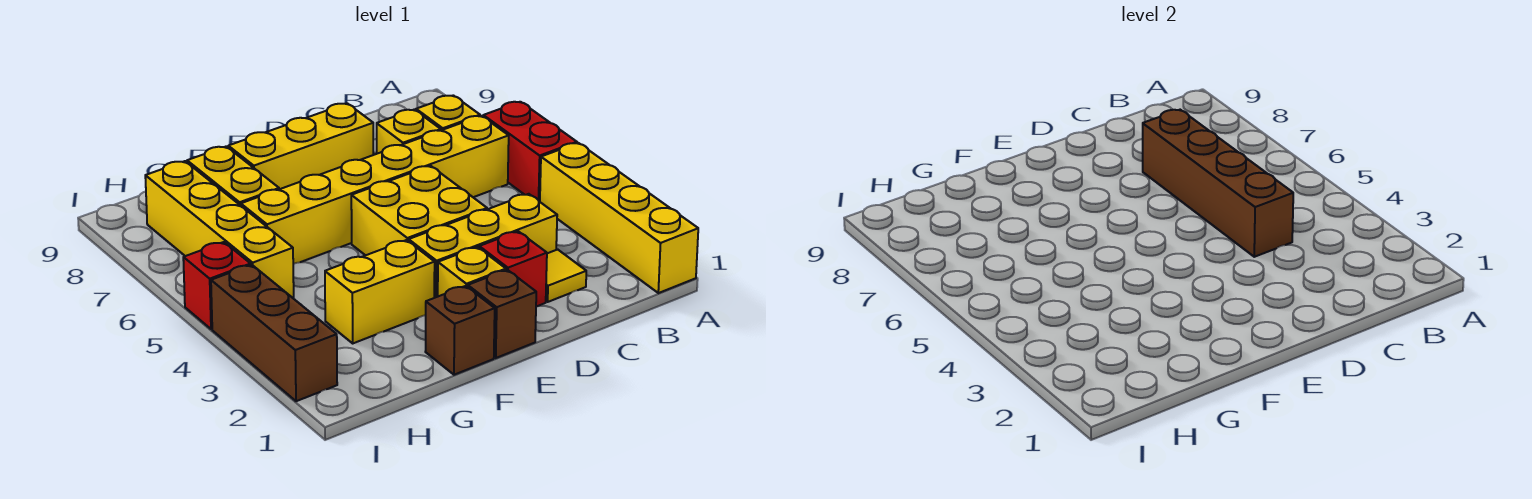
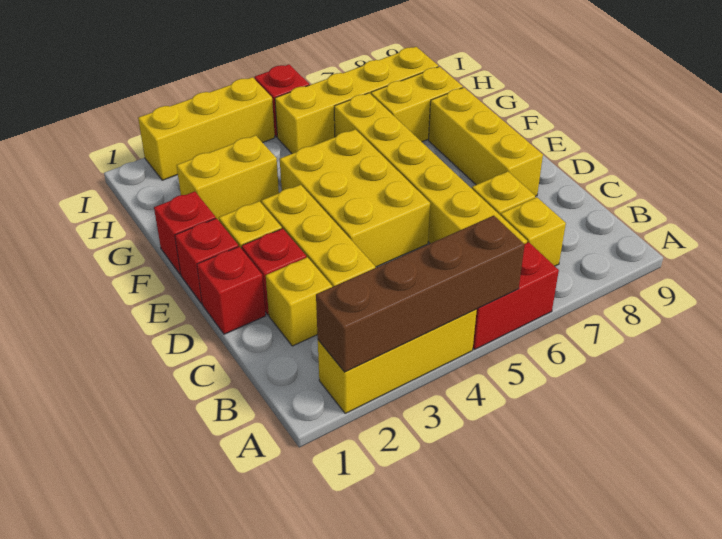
yellow 1x4 brick [540,143,698,293] -> yellow 1x3 brick [318,310,477,413]
yellow 1x1 tile [546,249,586,302] -> yellow 1x1 brick [266,257,332,346]
brown 1x4 brick [1143,110,1293,257] -> brown 1x4 brick moved to [316,216,525,372]
none -> red 1x1 brick [197,246,266,334]
yellow 2x2 brick [351,166,487,255] -> yellow 2x3 brick [280,129,430,267]
brown 1x1 brick [468,270,536,358] -> red 1x1 brick [175,218,238,304]
brown 1x1 brick [425,286,495,375] -> red 1x1 brick [154,191,216,275]
yellow 1x2 brick [325,240,435,343] -> yellow 1x2 brick turned to [177,135,279,220]
brown 1x3 brick [211,265,337,401] -> yellow 1x3 brick [138,77,275,180]

